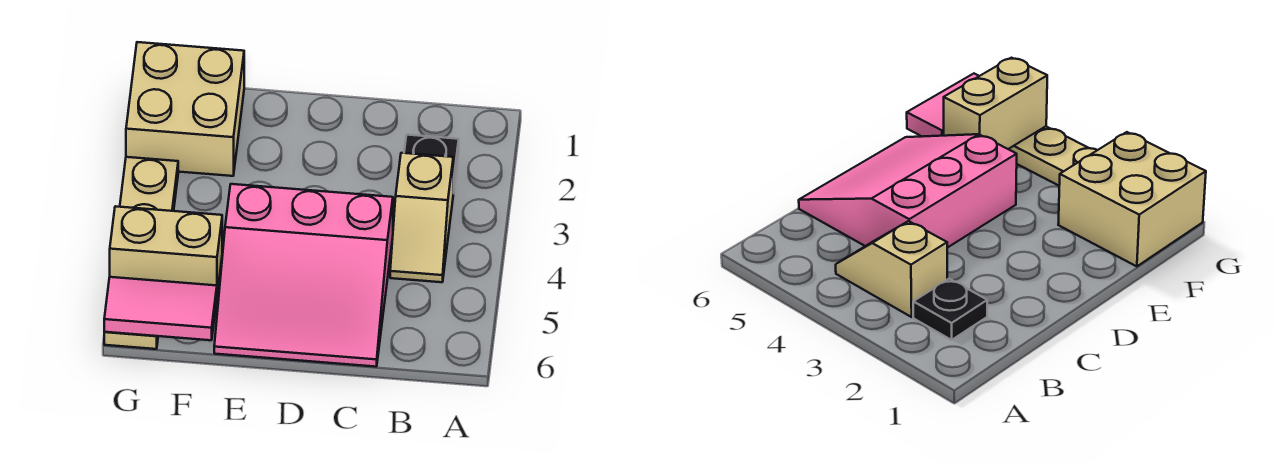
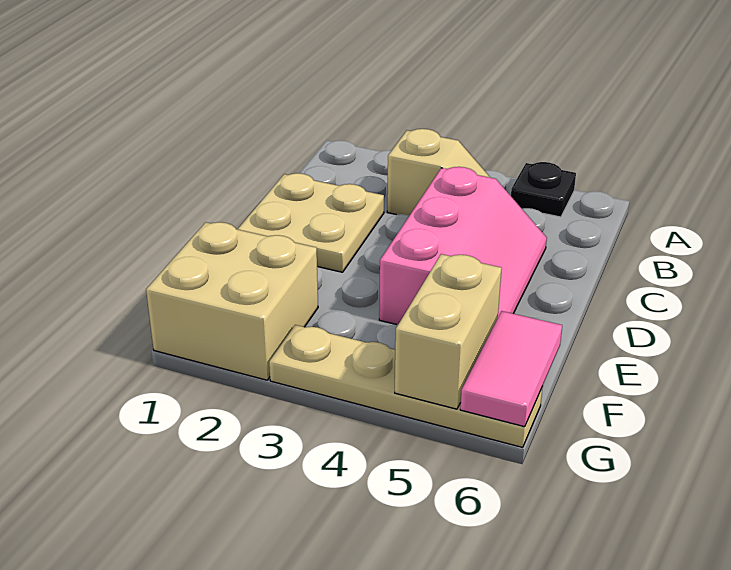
black 1x1 plate [404,135,459,193] -> black 1x1 plate moved to [511,162,576,217]
none -> tan 2x2 plate [237,173,384,272]
pink 3x3 slope [214,184,393,367] -> pink 2x3 slope [379,167,547,325]

